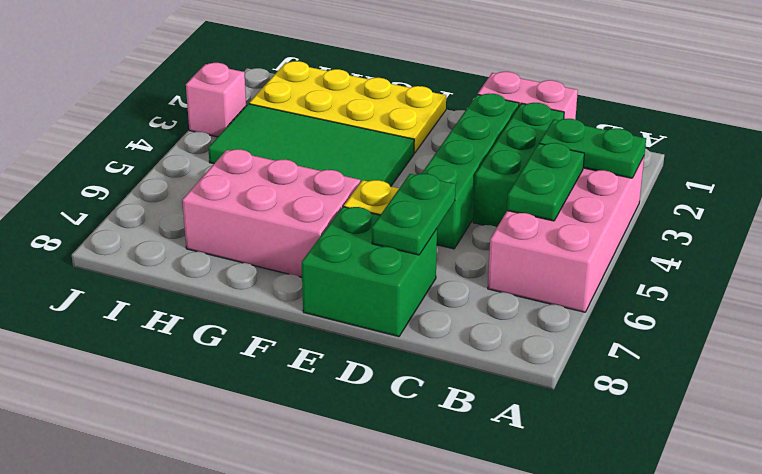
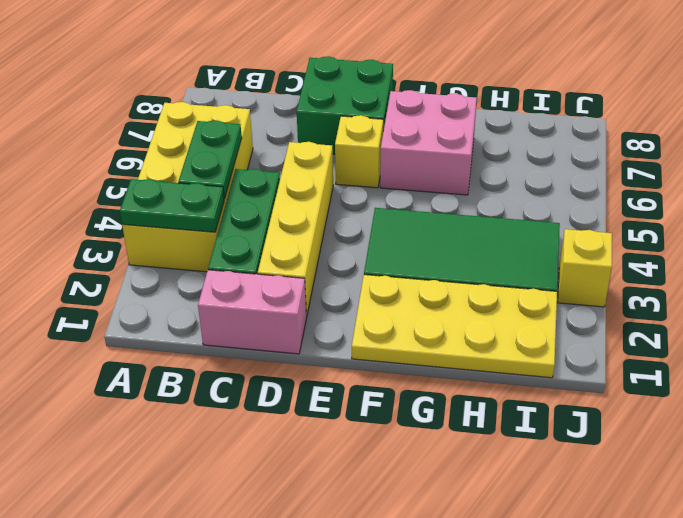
pink 2x4 brick [488,157,644,312] -> yellow 2x4 brick [122,102,253,272]
green 1x4 brick [422,94,519,249] -> yellow 1x4 brick [258,142,333,317]
green 1x2 plate [372,174,456,255] -> none
pink 2x3 brick [182,149,360,277] -> pink 2x2 brick [380,90,477,195]
pink 1x1 brick [186,63,246,137] -> yellow 1x1 brick [558,229,612,307]

